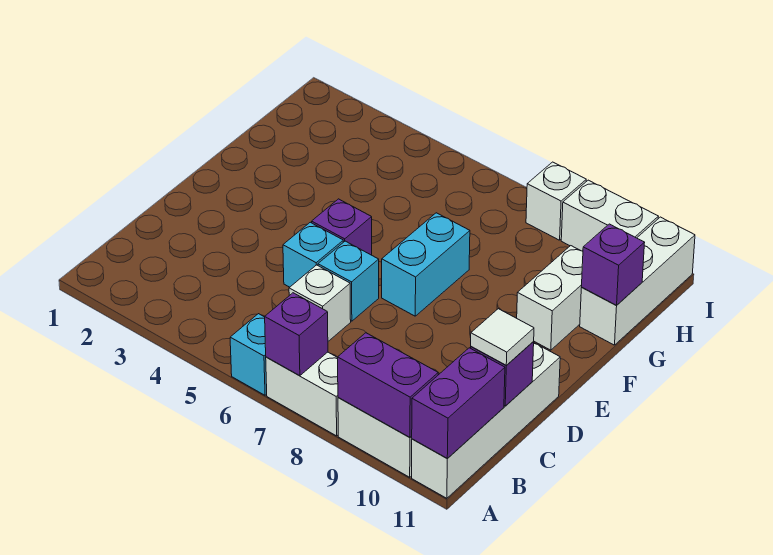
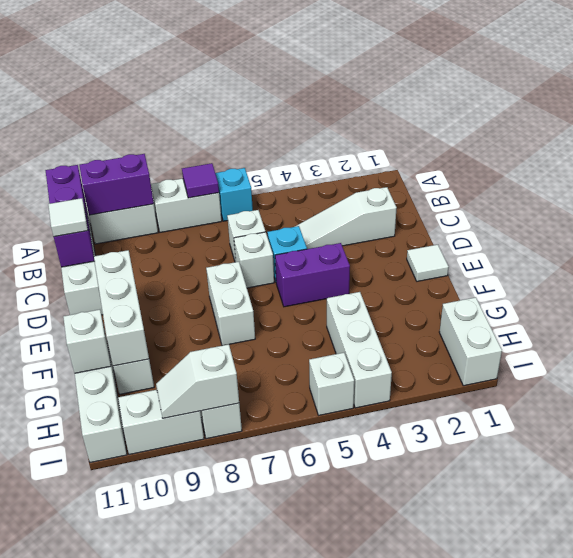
purple 1x1 brick [265,293,328,376] -> purple 1x1 tile [182,163,219,198]
none -> white 1x3 slope [295,187,397,249]
cyan 1x1 brick [318,241,379,321] -> white 1x1 brick [234,232,274,288]
none -> white 1x1 tile [407,245,449,281]
purple 1x1 brick [312,199,372,255] -> purple 1x2 brick [275,243,350,307]
cyan 1x2 brick [382,213,470,316] -> white 1x2 brick [206,262,255,346]
none -> white 1x3 brick [94,250,149,366]
none -> white 1x3 brick [327,292,392,408]
purple 1x1 brick [581,224,645,305] -> white 1x1 brick [63,310,111,373]
none -> white 1x2 brick [439,297,502,386]
none -> white 1x1 brick [309,353,354,415]
none -> white 1x2 slope [156,344,239,418]

